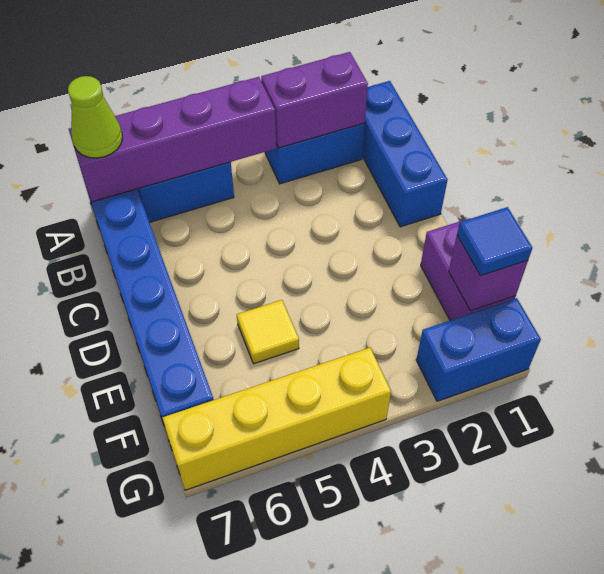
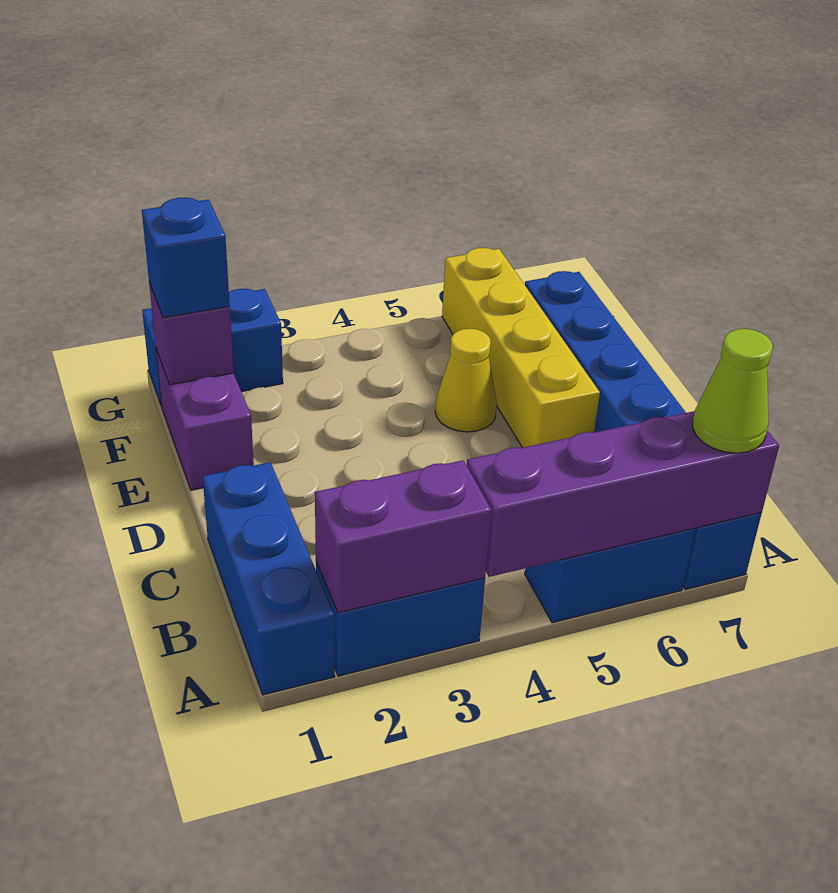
yellow 1x1 tile [237,300,299,364] -> yellow 1x1 cone [435,329,497,432]
blue 1x1 tile [457,207,532,276] -> blue 1x1 brick [142,197,230,318]
yellow 1x4 brick [162,348,391,490] -> yellow 1x4 brick turned to [442,248,600,448]

